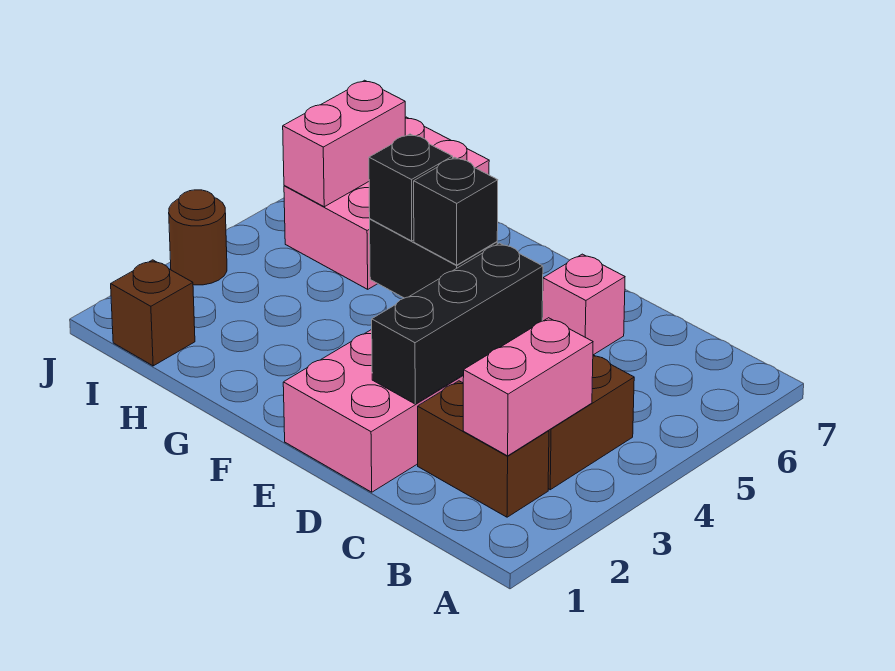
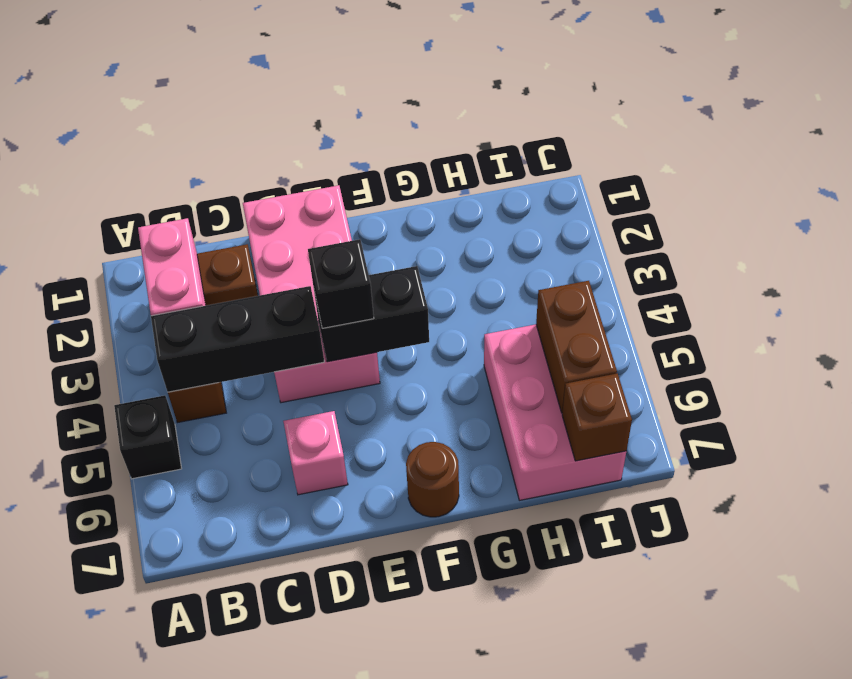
black 1x3 brick [372,243,543,404] -> black 1x3 brick turned to [151,286,324,392]
black 1x1 brick [369,134,453,241] -> black 1x1 brick moved to [114,395,182,479]
brown 1x1 brick [111,260,195,366] -> brown 1x1 brick moved to [562,373,632,461]
pink 1x2 brick [283,80,405,207] -> brown 1x2 brick [536,281,617,413]
brown 1x1 round brick [169,190,227,285] -> brown 1x1 round brick moved to [406,442,459,517]

